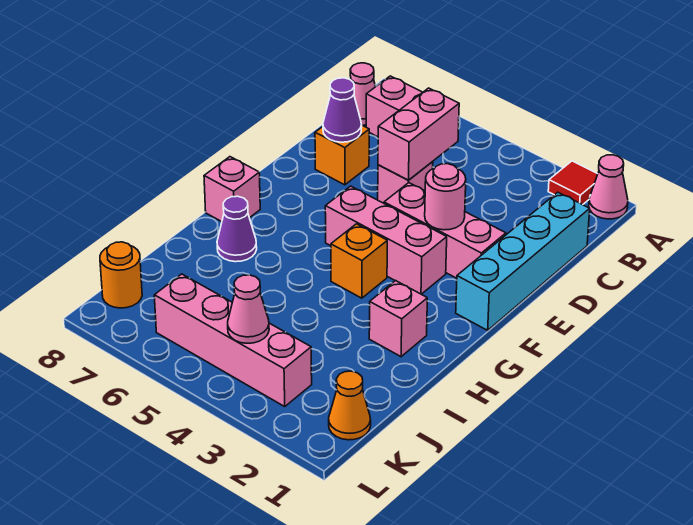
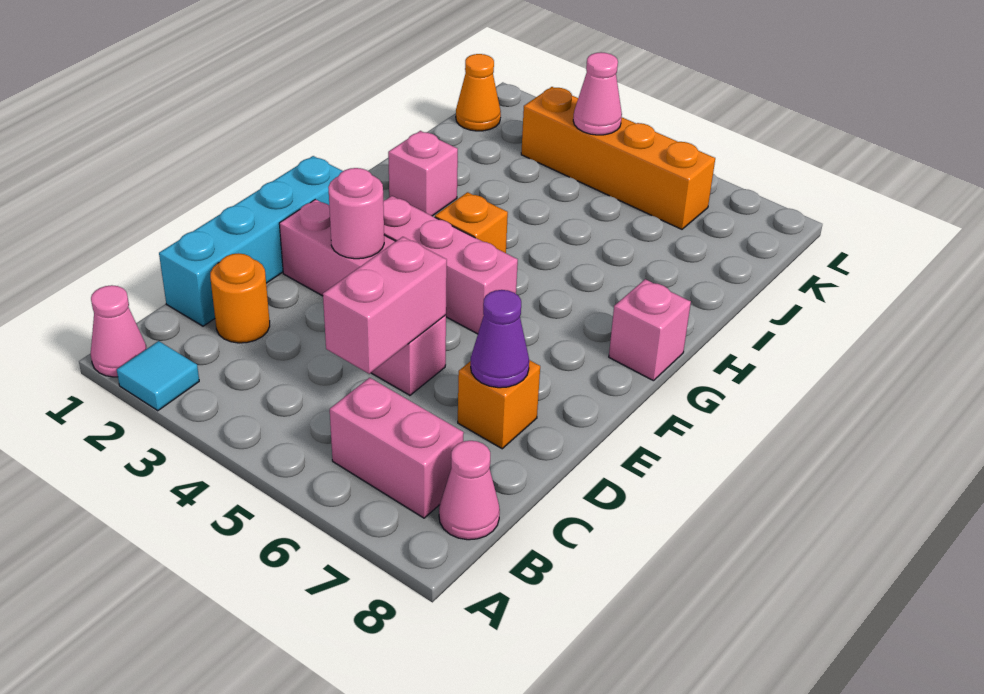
red 1x1 tile [548,161,598,205] -> cyan 1x1 tile [117,341,199,411]
purple 1x1 cone [217,196,257,262] -> none
pink 1x4 brick [154,274,312,406] -> orange 1x4 brick [521,87,715,229]
orange 1x1 round brick [100,242,142,308] -> orange 1x1 round brick moved to [210,253,270,343]

